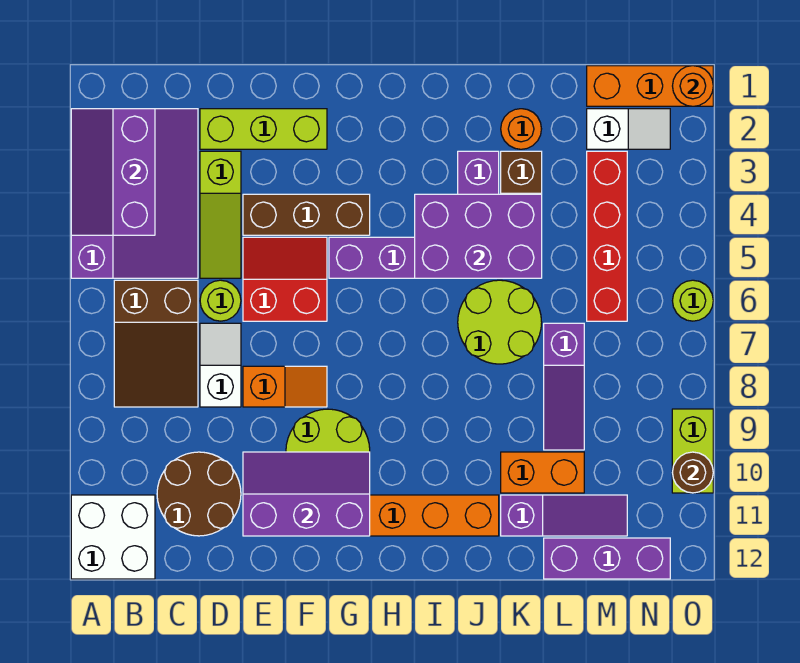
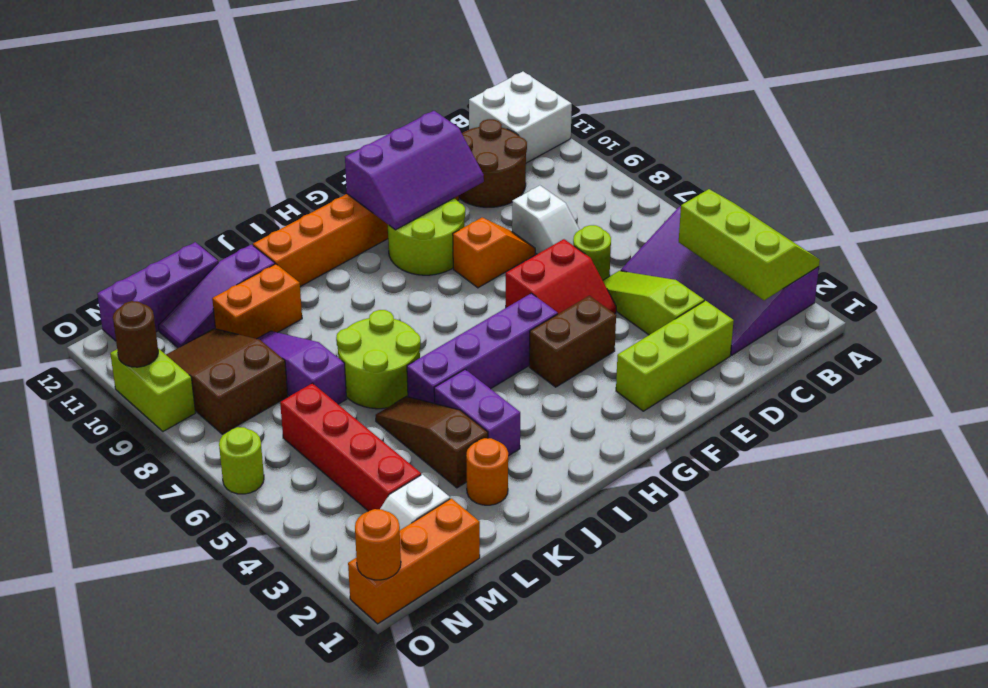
purple 2x3 slope [71,109,155,235] -> lime 2x3 slope [679,189,820,300]
brown 2x3 slope [114,280,198,407] -> brown 2x3 slope moved to [166,329,288,434]
brown 1x3 brick [243,194,370,235] -> brown 1x2 brick [529,296,616,387]
orange 1x2 slope [243,366,327,407] -> orange 1x2 slope turned to [453,218,535,288]
purple 2x3 brick [415,194,542,278] -> none

